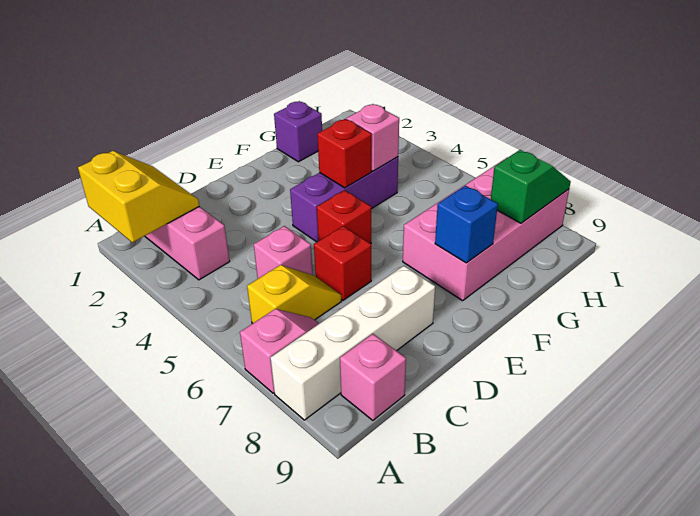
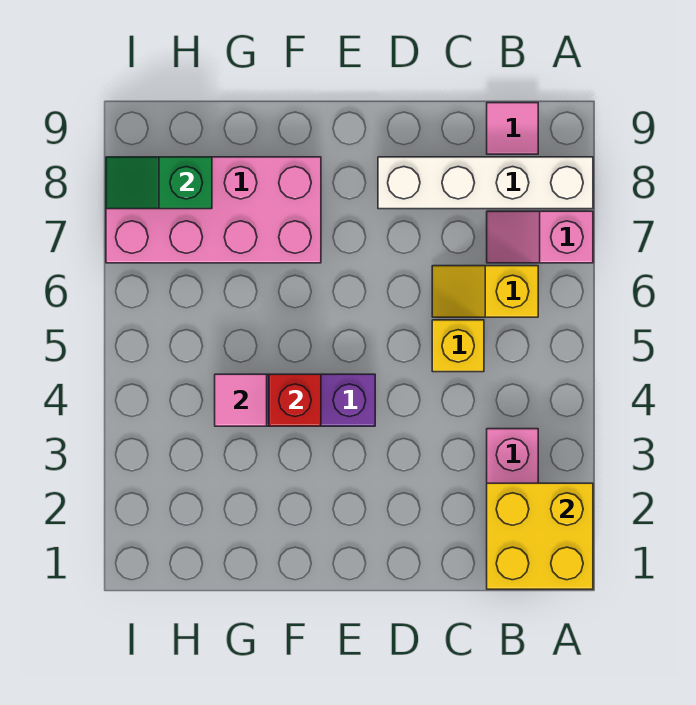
yellow 2x2 slope [78,151,199,243] -> yellow 2x2 brick [487,483,593,589]
pink 1x1 brick [340,334,406,420] -> pink 1x1 tile [487,103,538,154]
pink 1x1 brick [254,226,313,279] -> yellow 1x1 brick [432,320,484,372]
red 1x1 brick [314,226,371,300] -> none
red 1x1 brick [317,190,371,244] -> none
blue 1x1 brick [435,186,498,263] -> none
purple 1x1 brick [274,101,322,162] -> none
pink 1x1 brick [346,104,399,171] -> pink 1x1 tile [215,374,267,426]

